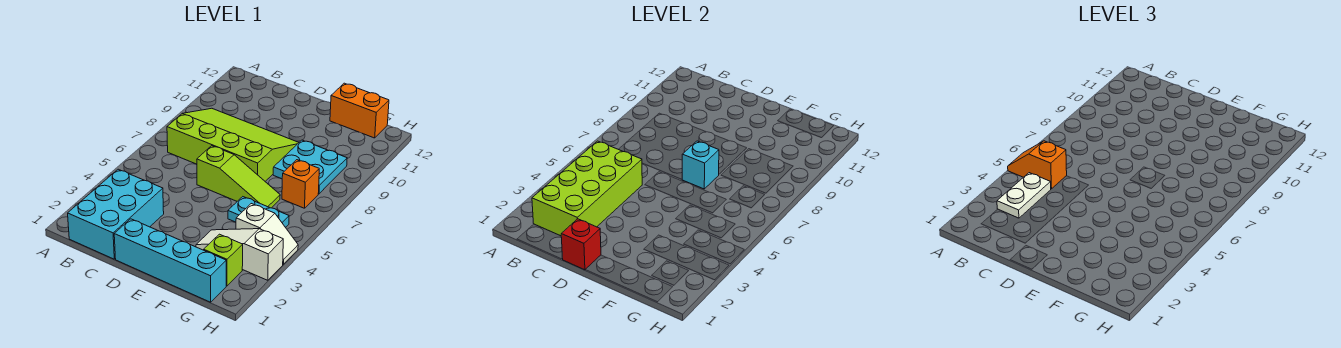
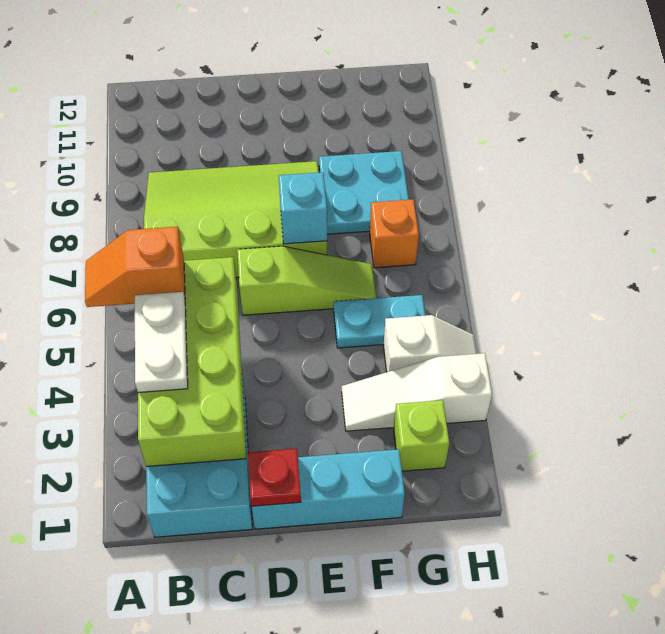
cyan 1x4 brick [114,219,226,302] -> cyan 1x3 brick [252,449,405,529]
red 1x1 brick [561,219,601,270] -> red 1x1 plate [248,449,301,506]
orange 1x2 brick [330,83,389,138] -> none

